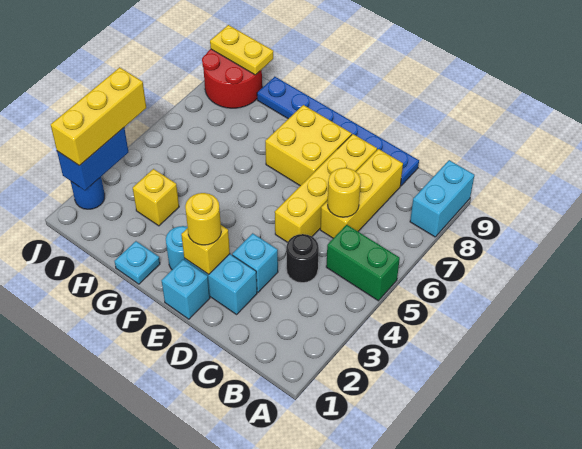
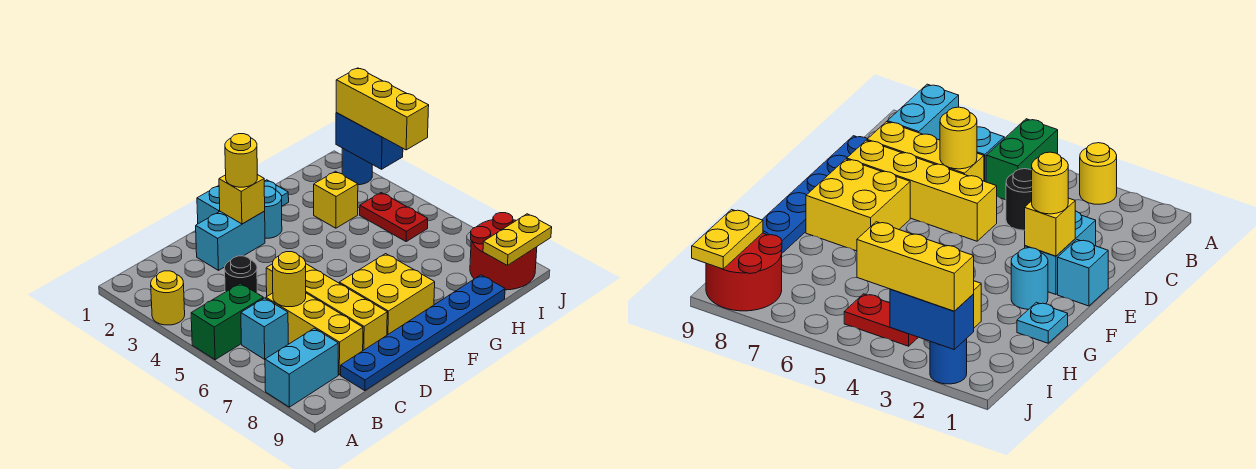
none -> yellow 1x1 round brick [151,271,185,325]
cyan 1x2 brick [410,160,474,237] -> cyan 1x2 brick turned to [265,328,338,407]
cyan 1x1 brick [232,233,278,292] -> cyan 1x1 brick moved to [241,298,288,359]
none -> red 1x2 plate [360,193,428,241]

